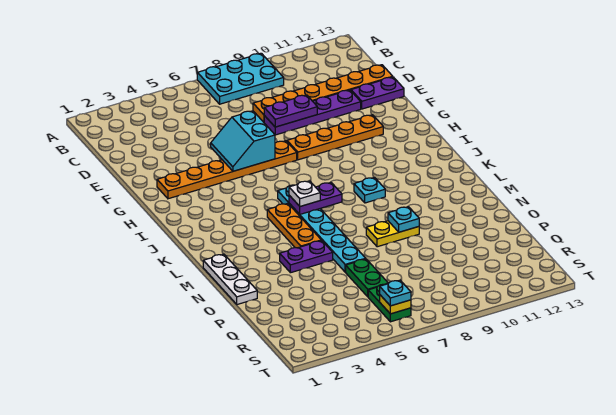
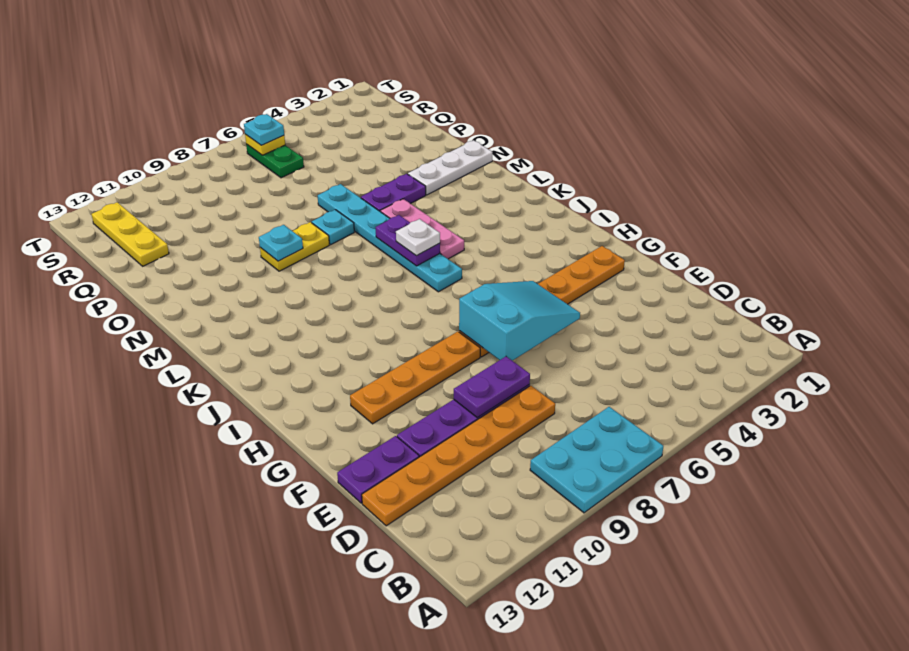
cyan 2x2 slope [211,111,275,171] -> cyan 2x3 slope [459,281,580,361]
orange 1x3 plate [267,203,321,248] -> pink 1x3 plate [380,199,464,259]
purple 1x2 plate [289,182,342,214] -> purple 1x2 plate turned to [376,215,440,266]
cyan 1x1 plate [354,177,385,203] -> cyan 1x1 plate moved to [312,210,354,244]
white 1x3 plate [203,254,257,304] -> white 1x3 plate turned to [408,140,493,195]
green 1x2 plate [346,259,388,297] -> none
none -> yellow 1x3 plate [91,202,169,266]

